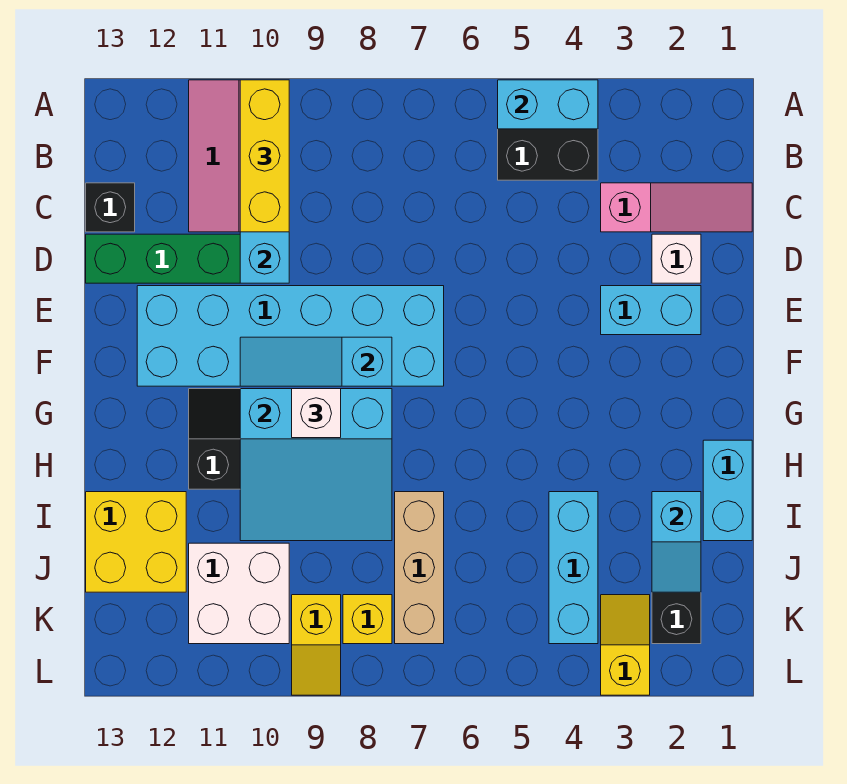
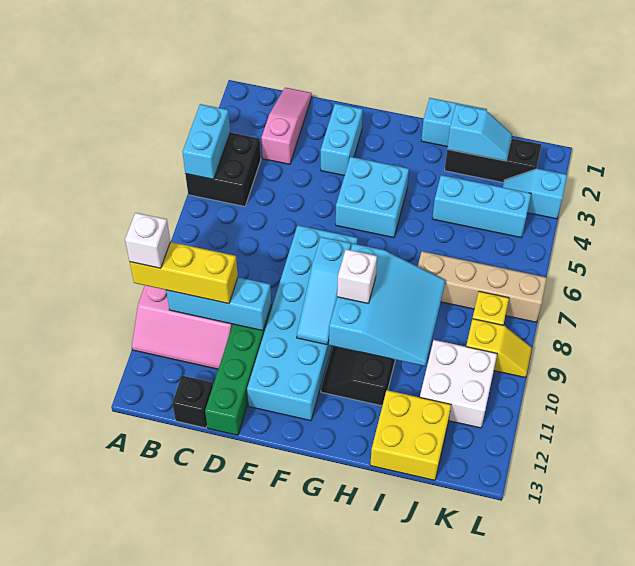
white 1x1 brick [652,234,701,283] -> white 1x1 brick moved to [125,213,170,268]
none -> cyan 2x2 brick [336,157,409,238]
tan 1x3 brick [395,492,444,644] -> tan 1x4 brick [418,251,547,322]
yellow 1x2 slope [601,595,650,695] -> cyan 1x2 slope [503,169,567,219]

